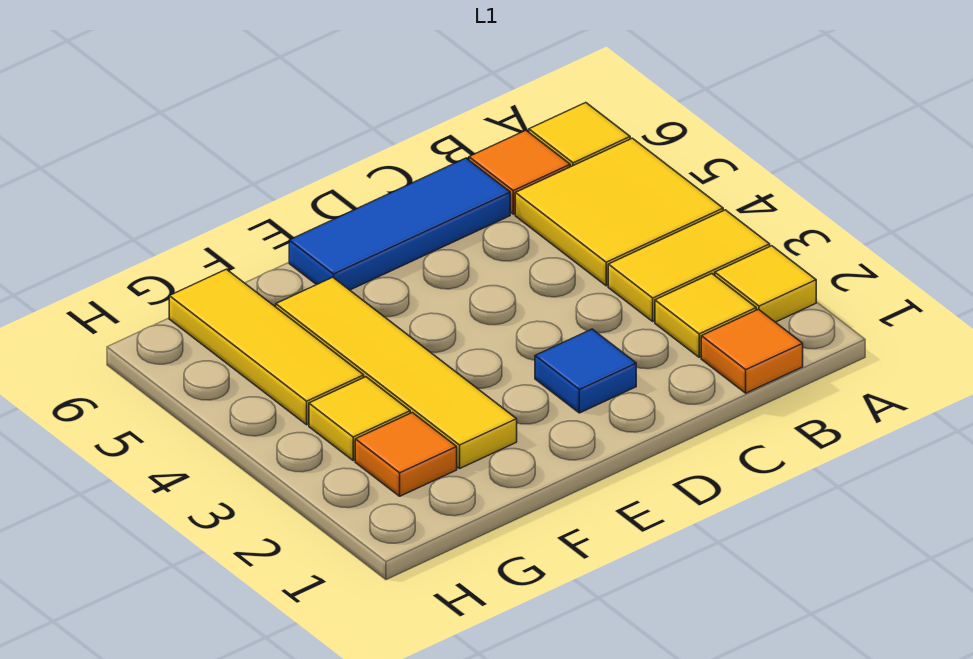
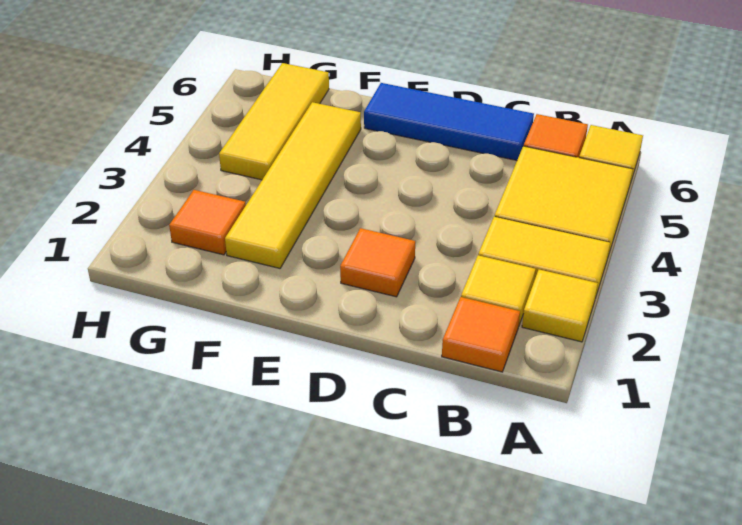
blue 1x1 tile [535,329,636,413] -> orange 1x1 tile [340,228,415,297]
yellow 1x1 tile [309,377,410,460] -> none

